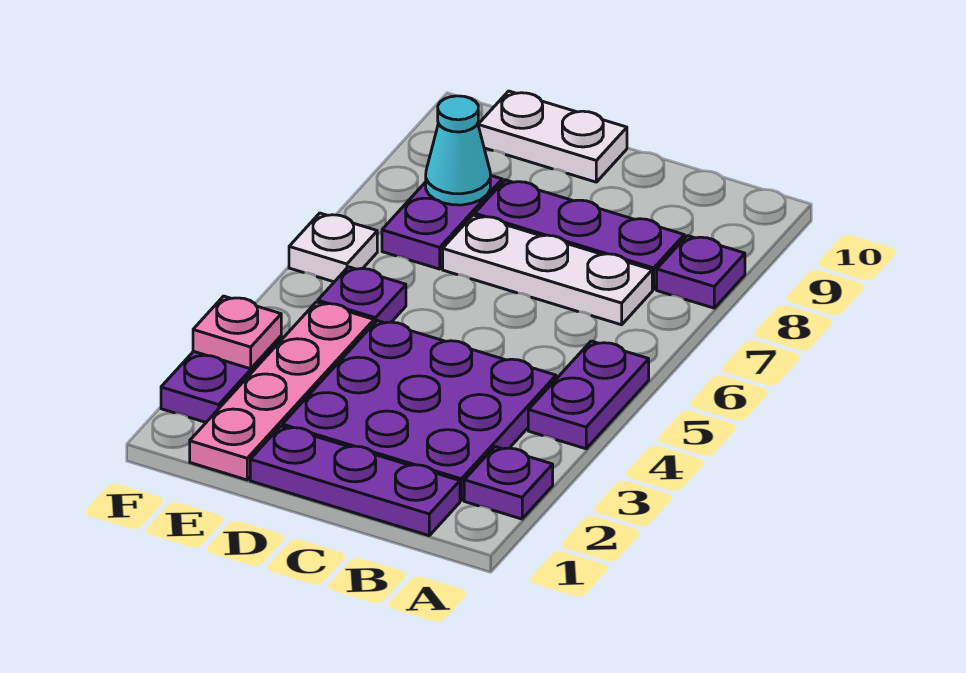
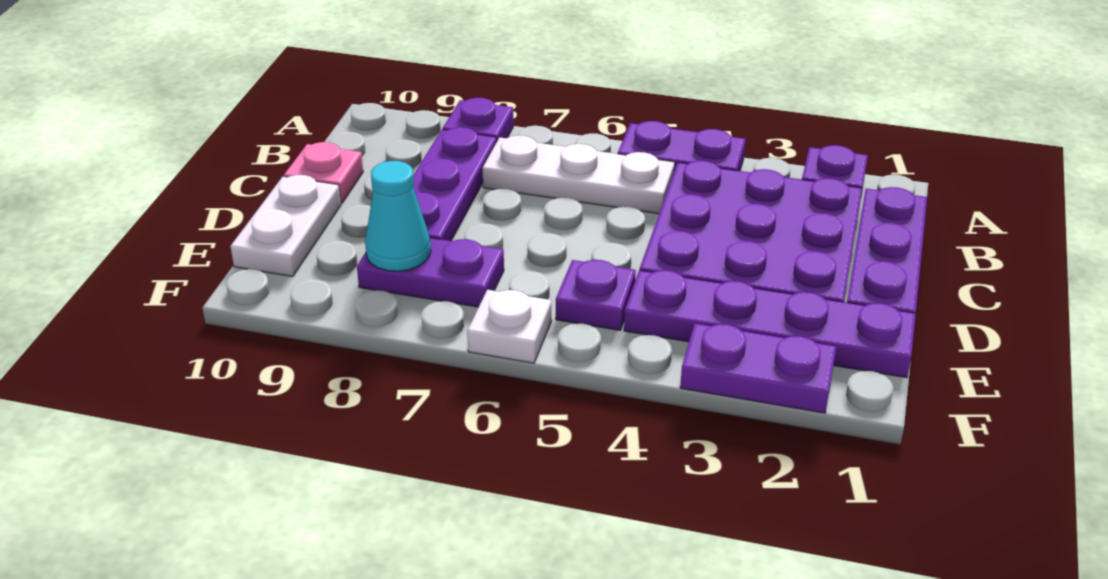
white 1x3 plate [443,215,652,325] -> white 1x3 plate turned to [482,135,675,214]
pink 1x4 plate [190,302,374,480] -> purple 1x4 plate [624,270,916,378]
pink 1x1 plate [193,296,281,369] -> pink 1x1 plate moved to [284,142,363,203]

